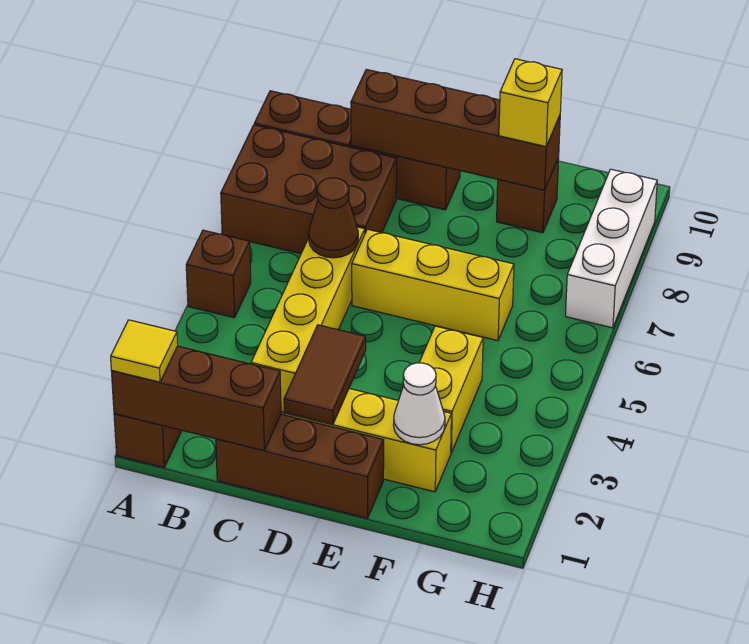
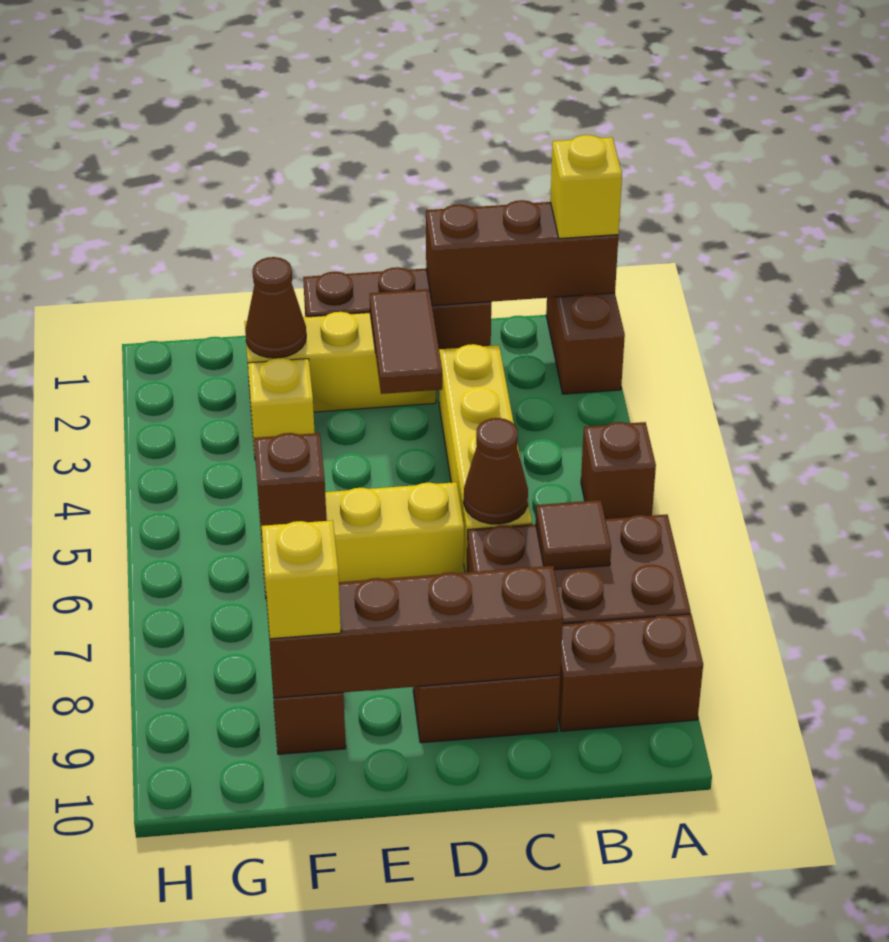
yellow 1x1 tile [111,320,178,382] -> yellow 1x1 brick [550,135,622,239]
none -> brown 1x1 tile [536,500,611,570]
white 1x1 cone [394,363,445,445] -> brown 1x1 cone [245,257,306,358]
yellow 1x2 brick [419,326,483,453] -> yellow 1x1 brick [248,358,315,460]
none -> brown 1x1 brick [254,433,327,542]
white 1x3 brick [565,169,657,328] -> none

